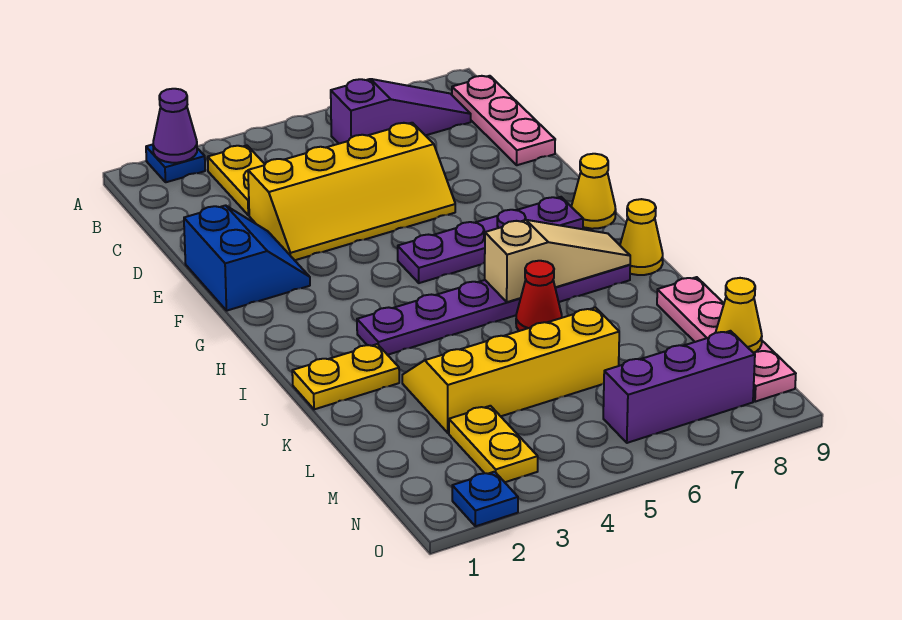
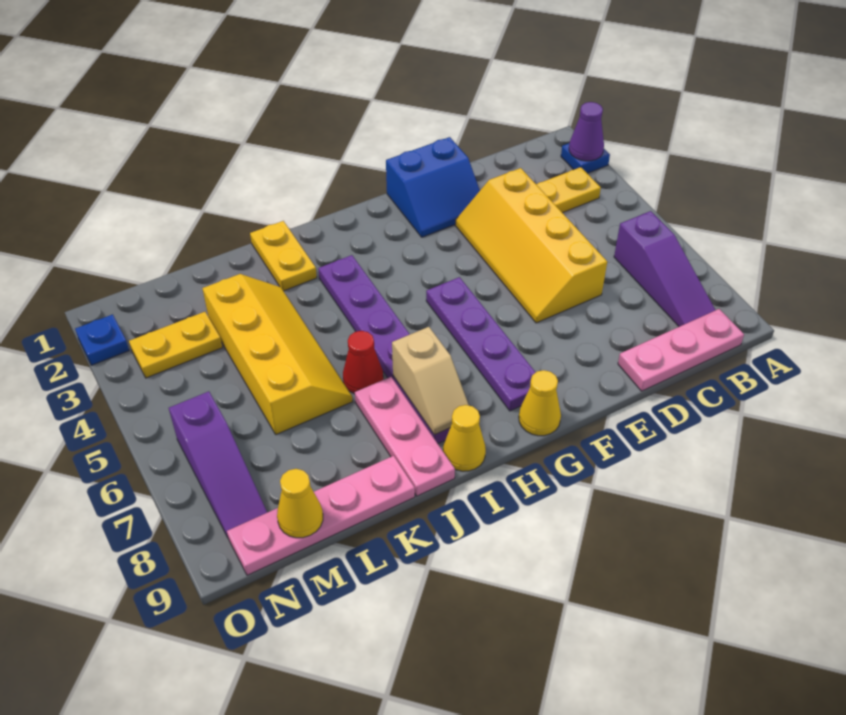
tan 1x3 slope [485,220,630,302] -> tan 1x2 slope [392,327,469,435]
none -> pink 1x3 plate [355,377,455,496]
purple 1x3 brick [603,331,755,443] -> purple 1x3 slope [169,391,267,537]

